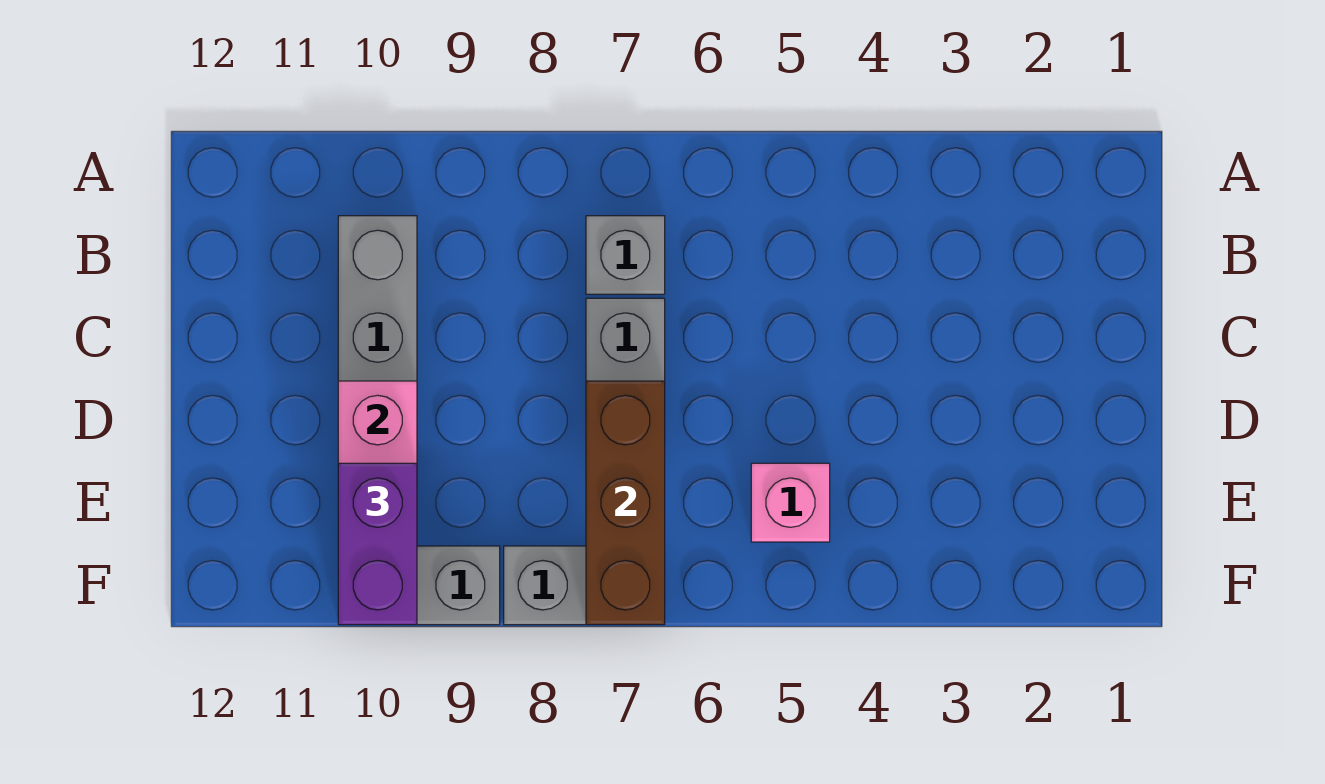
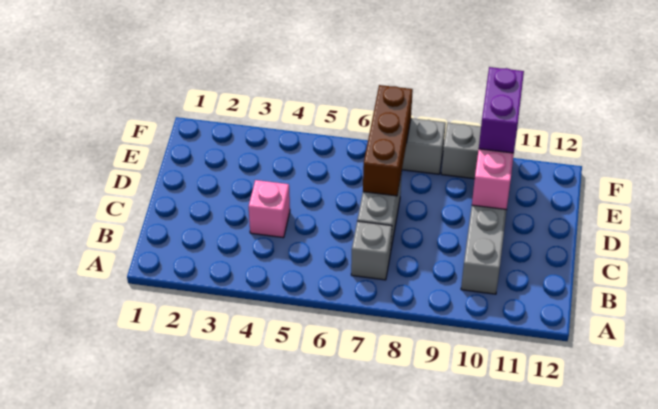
pink 1x1 brick [751,463,830,542] -> pink 1x1 brick moved to [249,180,290,238]

